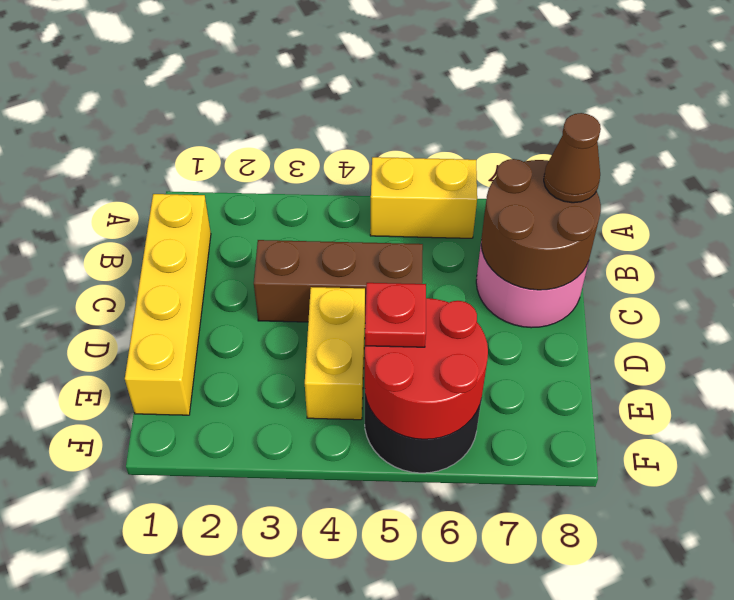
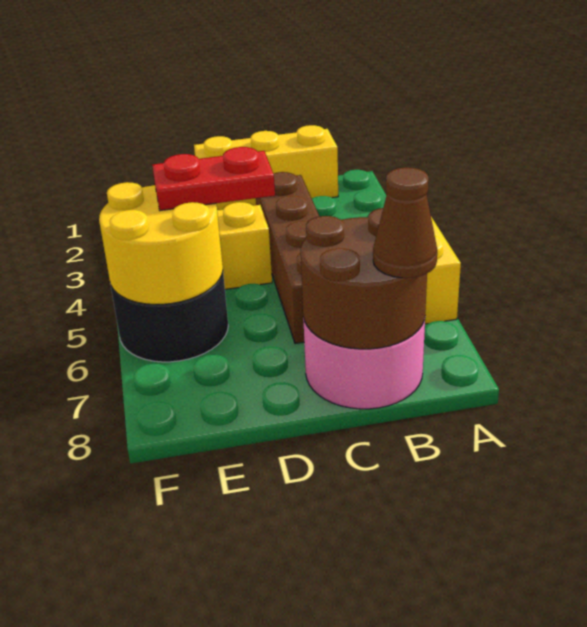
yellow 1x4 brick [125,194,211,415] -> yellow 1x3 brick [194,125,338,210]
brown 1x3 brick [254,240,423,322] -> brown 1x4 brick [256,172,319,344]
red 2x2 round brick [365,298,488,439] -> yellow 2x2 round brick [99,182,223,304]
red 1x1 plate [365,283,426,347] -> red 1x2 plate [152,147,275,211]

